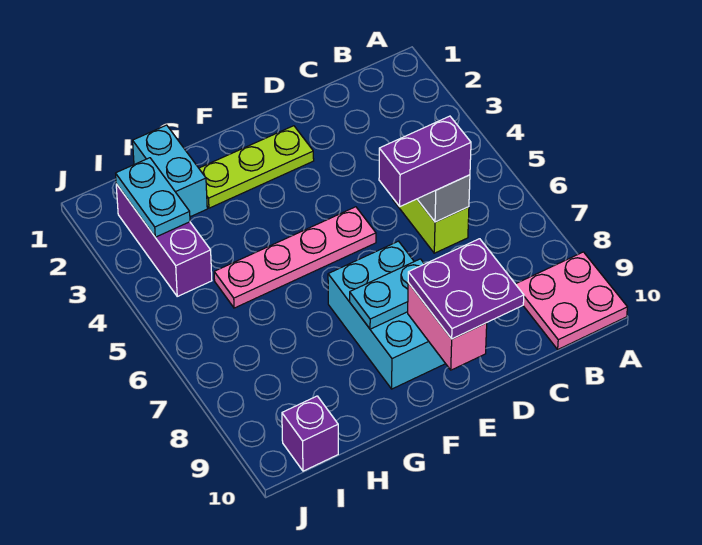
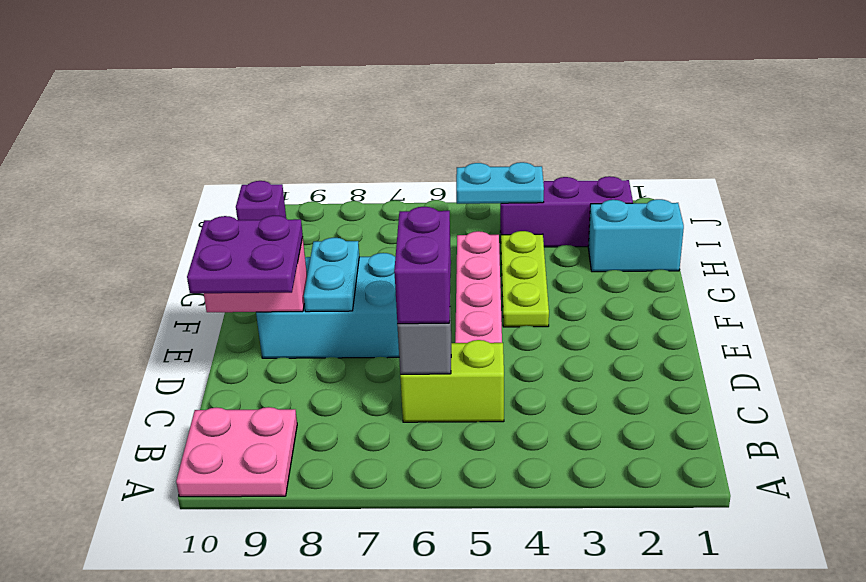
lime 1x3 plate [199,126,314,208] -> lime 1x3 plate moved to [501,231,549,327]
cyan 1x2 plate [116,158,190,237] -> cyan 1x2 plate moved to [456,162,544,204]

